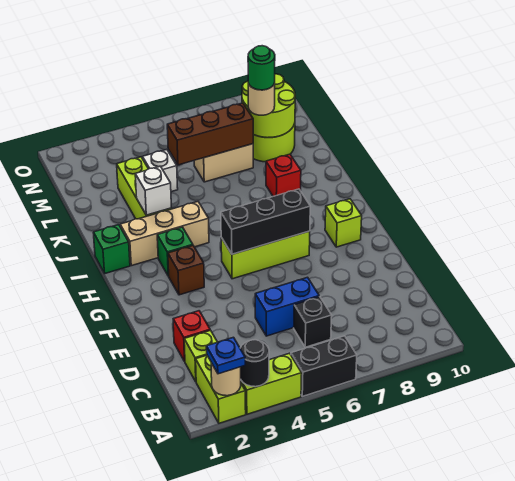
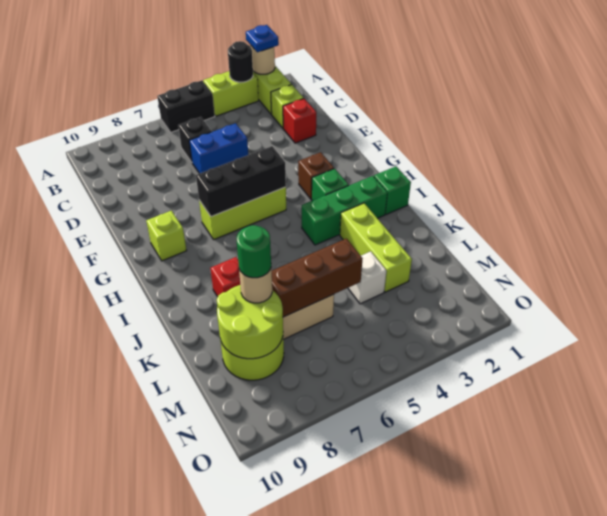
tan 1x3 brick [120,202,209,266] -> green 1x3 brick [302,176,387,245]
white 1x1 brick [135,166,171,215] -> none

